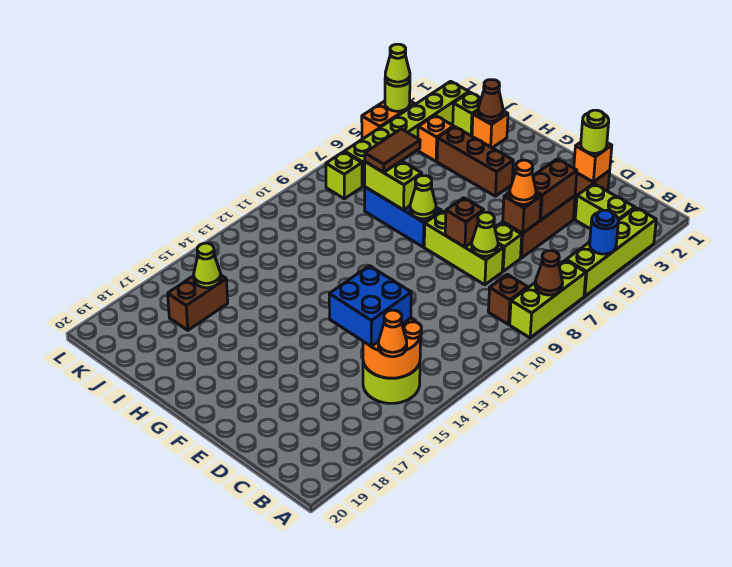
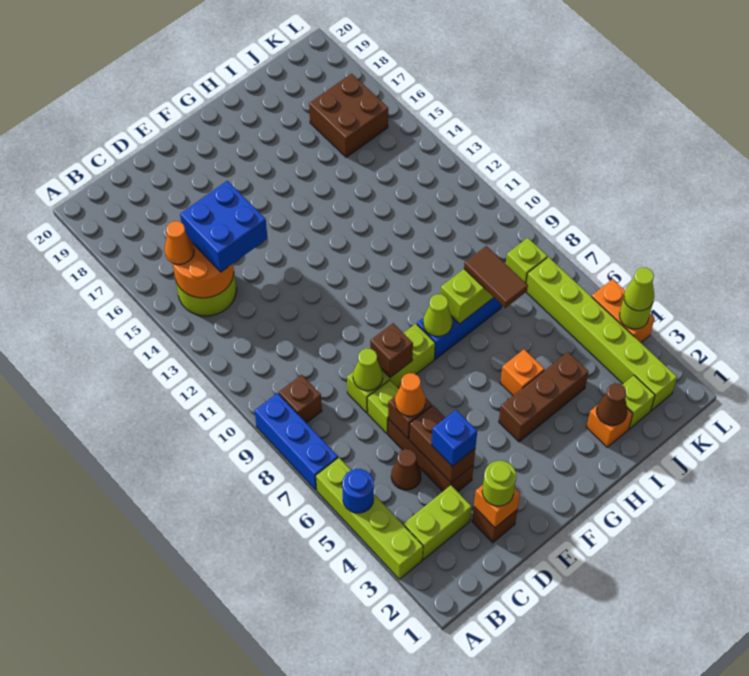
lime 1x3 brick [510,260,586,338] -> blue 1x3 brick [255,393,338,490]
brown 1x1 cone [535,251,562,295] -> brown 1x1 cone moved to [391,449,421,490]
none -> blue 1x1 brick [432,410,477,466]
orange 1x1 brick [418,115,454,161] -> orange 1x1 brick moved to [500,349,544,395]
brown 1x2 brick [168,275,228,330] -> brown 2x2 brick [309,74,388,157]
lime 1x1 cone [194,243,221,288] -> none

